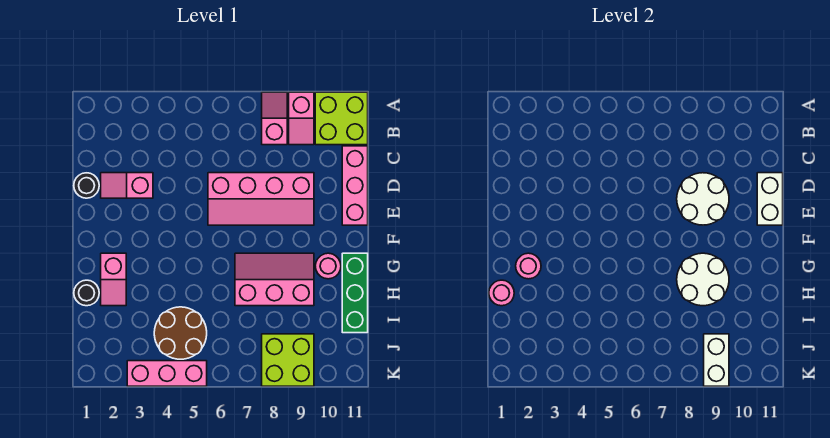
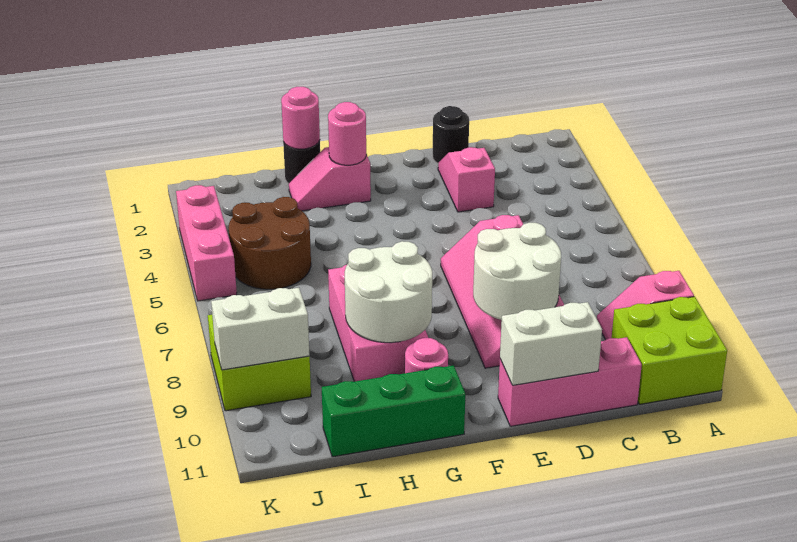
pink 1x2 slope [262,92,287,145] -> none

